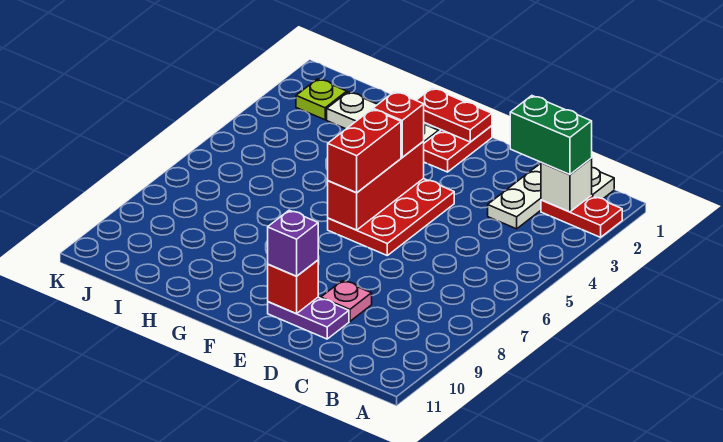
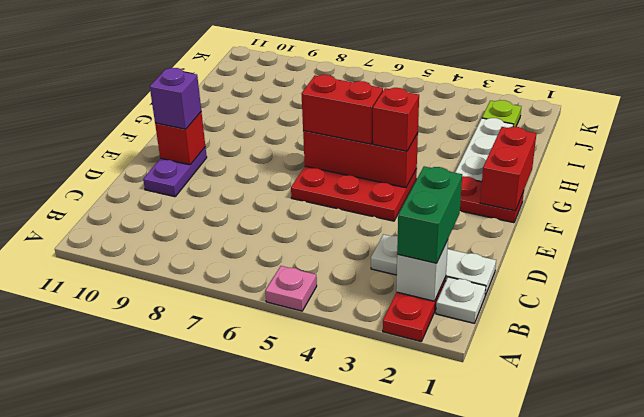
pink 1x1 plate [321,281,372,321] -> pink 1x1 plate moved to [265,266,317,311]
red 1x2 plate [416,88,492,142] -> red 1x2 brick [480,126,536,211]

